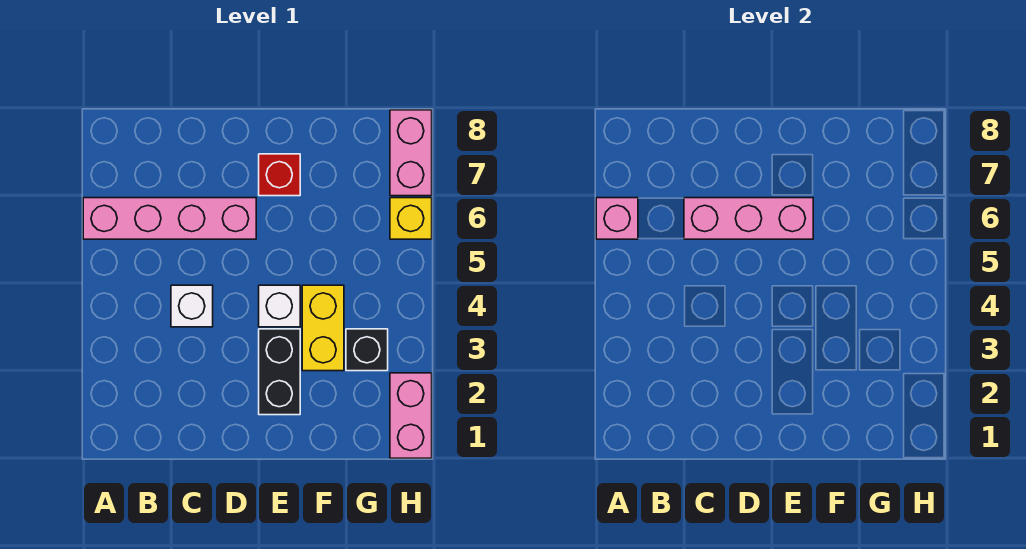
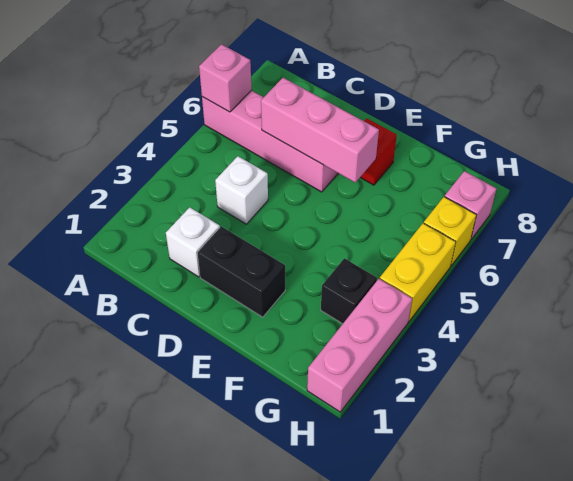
black 1x2 brick [259,329,300,415] -> black 1x2 brick turned to [198,226,285,317]
white 1x1 brick [259,285,300,327] -> white 1x1 brick moved to [166,207,220,277]
yellow 1x2 brick [302,285,344,371] -> yellow 1x2 brick moved to [380,223,456,322]
pink 1x2 brick [390,373,432,458] -> pink 1x3 brick [307,279,412,412]
pink 1x2 brick [390,110,432,196] -> pink 1x1 brick [445,171,497,239]

